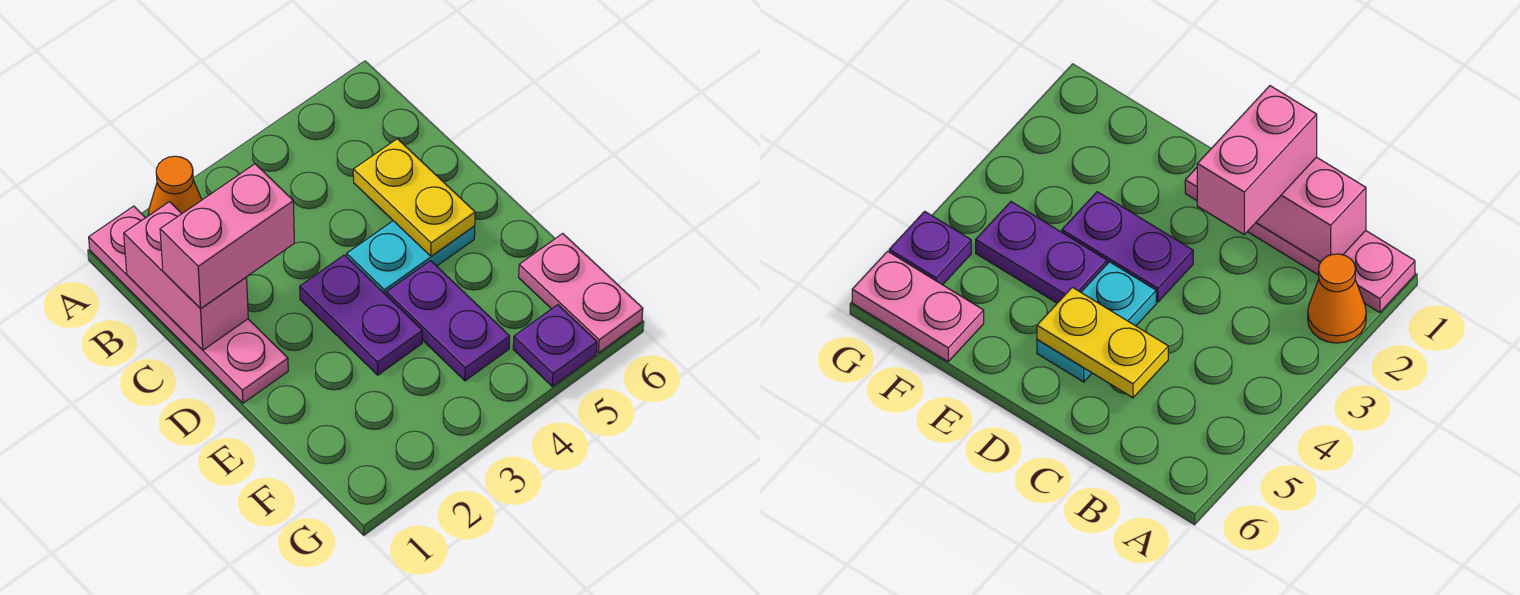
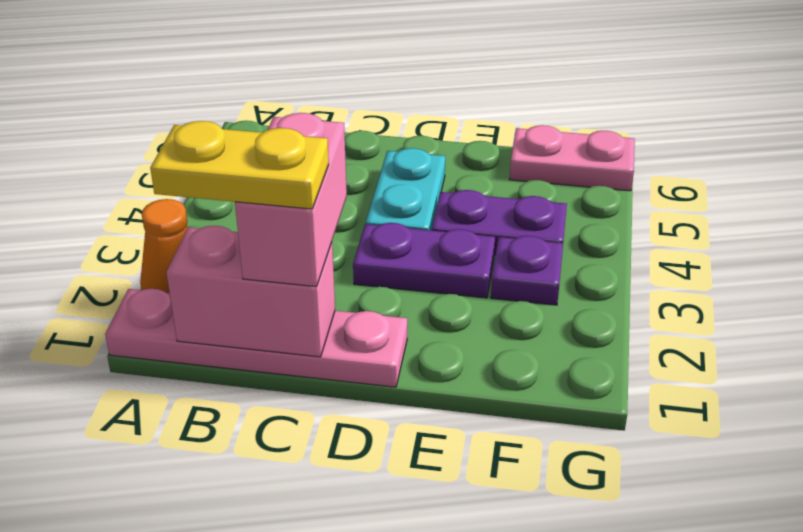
yellow 1x2 plate [353,139,475,256] -> yellow 1x2 plate moved to [150,121,329,209]
purple 1x1 plate [513,305,597,386] -> purple 1x1 plate moved to [491,236,563,305]

